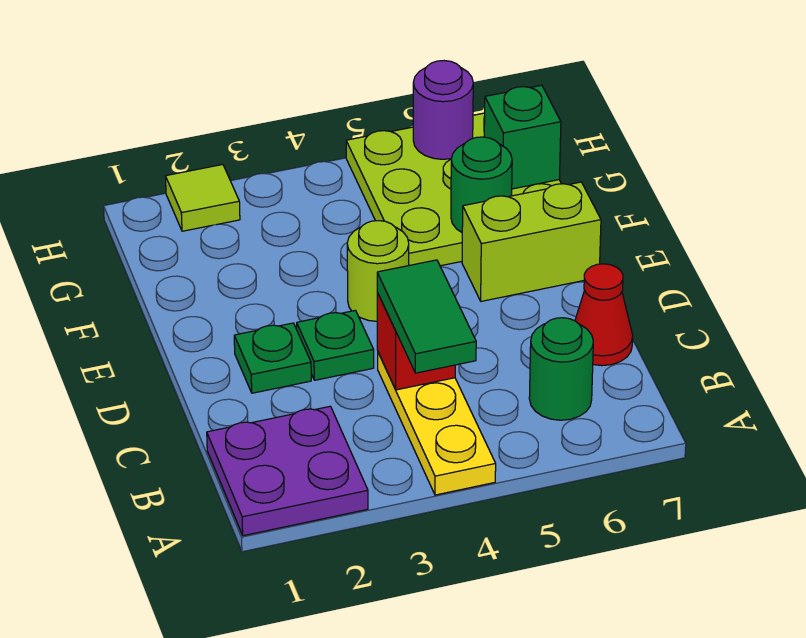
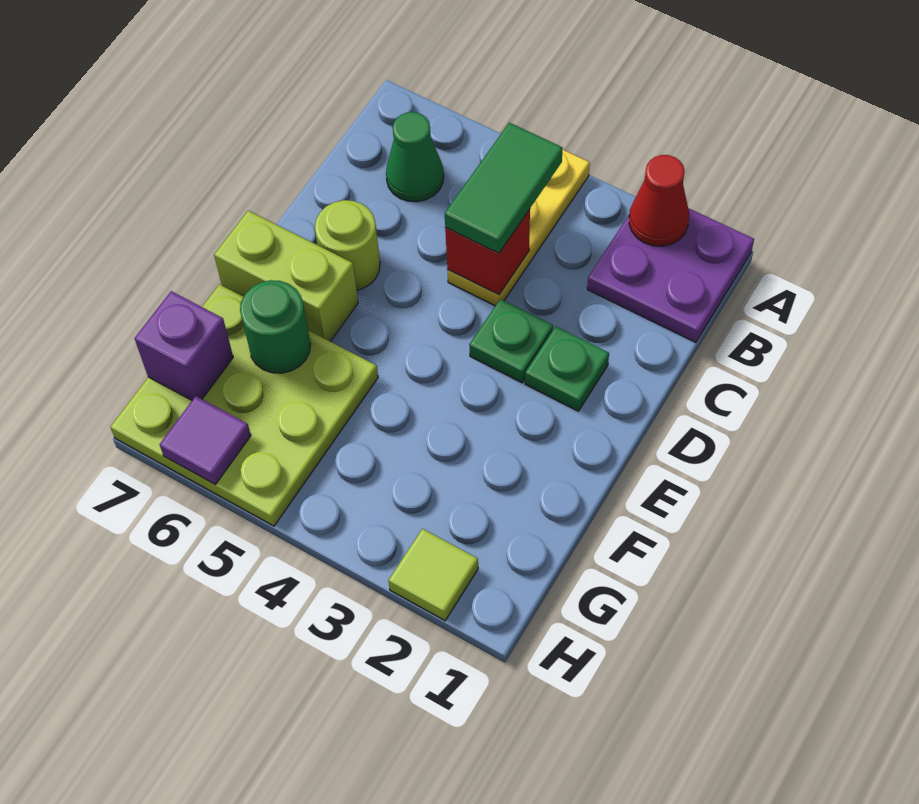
green 1x1 round brick [529,318,593,420] -> green 1x1 cone [386,112,444,202]
red 1x1 cone [575,264,633,366] -> red 1x1 cone moved to [629,155,689,246]
lime 1x1 round brick [347,221,409,321] -> lime 1x1 round brick moved to [315,200,380,290]
green 1x1 brick [484,85,561,189] -> purple 1x1 brick [135,291,233,400]
purple 1x1 round brick [413,61,473,159] -> purple 1x1 tile [160,396,251,484]

